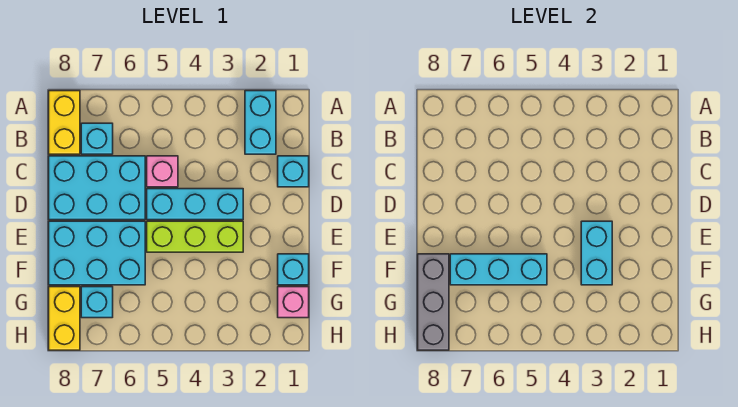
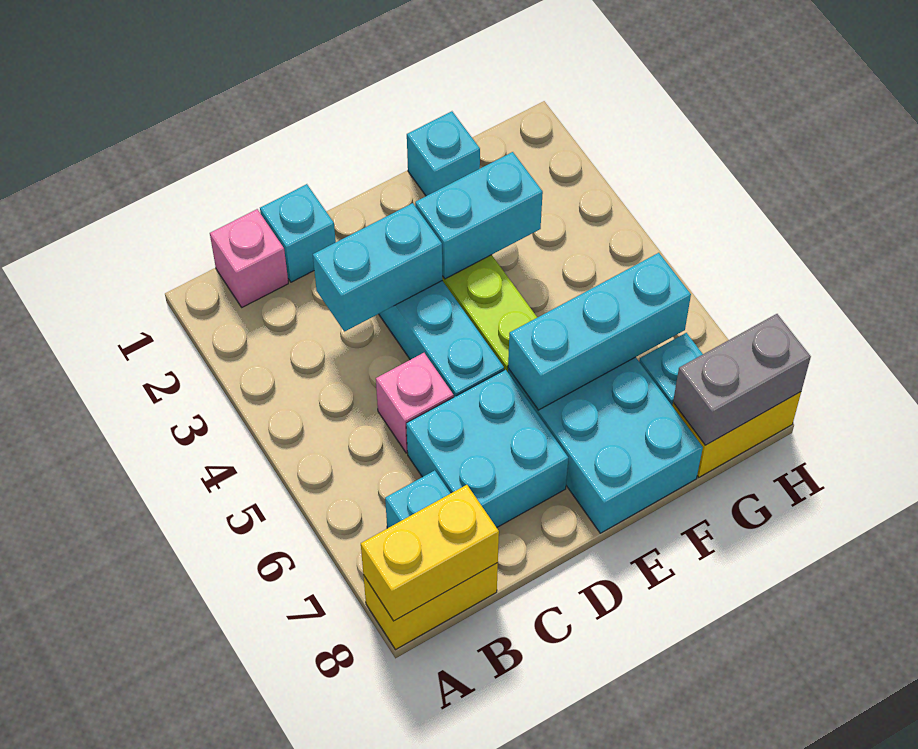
cyan 1x2 brick [245,91,276,154] -> cyan 1x2 brick moved to [313,203,442,332]
none -> yellow 1x2 brick [361,485,499,621]
cyan 2x3 brick [49,156,145,220] -> cyan 2x2 brick [406,370,568,527]
cyan 1x3 brick [450,254,547,285] -> cyan 1x3 brick turned to [508,253,691,410]
grey 1x3 brick [418,254,449,350] -> grey 1x2 brick [673,314,811,445]
pink 1x1 brick [278,287,309,318] -> pink 1x1 brick moved to [210,209,288,307]

